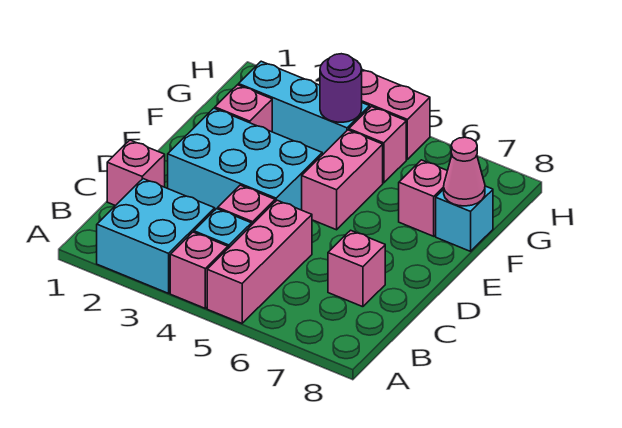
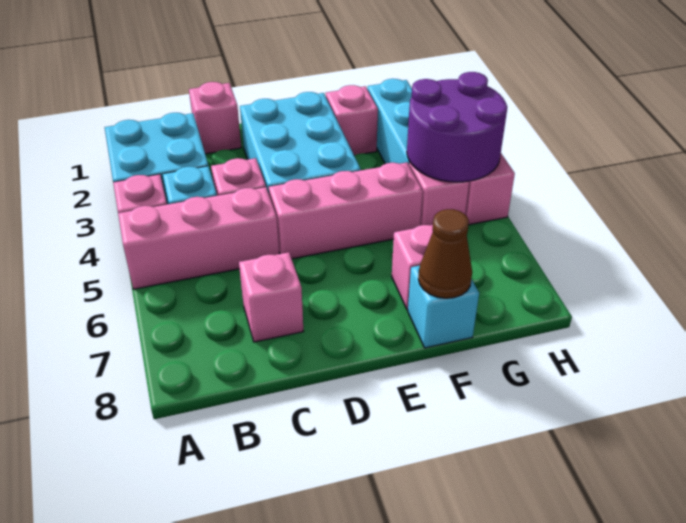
pink 1x2 brick [302,130,383,230] -> pink 1x3 brick [269,162,423,259]
pink 1x1 cone [444,137,485,206] -> brown 1x1 cone [418,209,472,298]
purple 1x1 round brick [320,54,362,122] -> purple 2x2 round brick [407,72,507,182]

